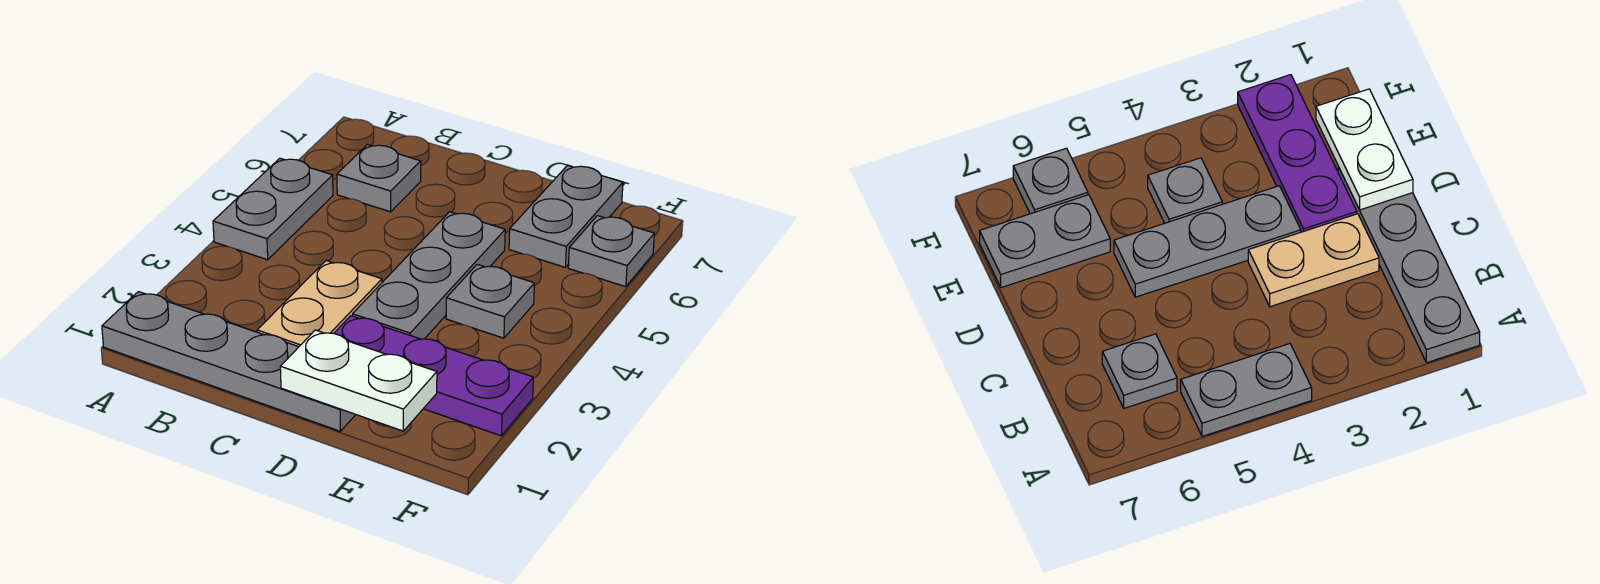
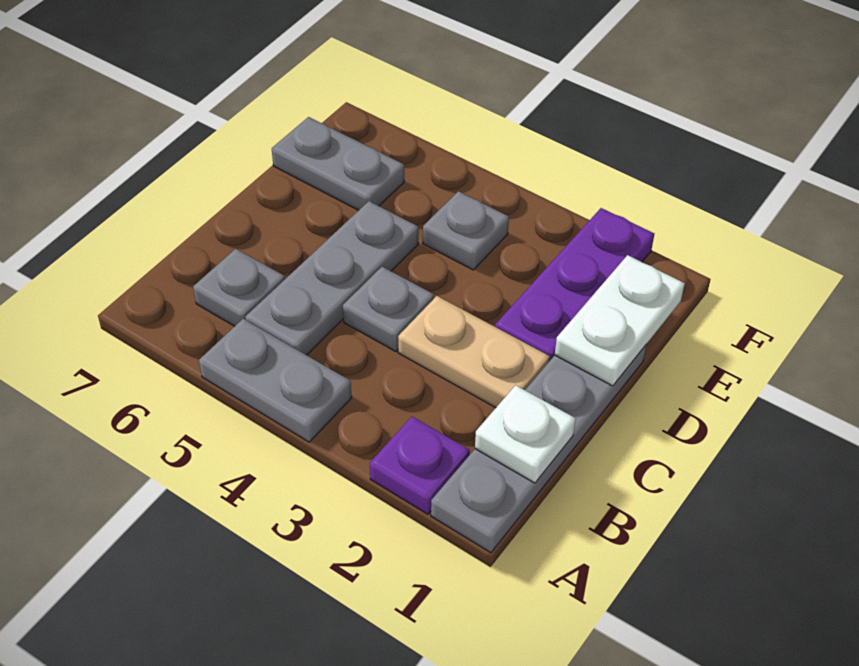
none -> purple 1x1 plate [370,417,470,514]
none -> white 1x1 plate [475,385,576,483]
grey 1x3 plate [353,212,505,339] -> grey 1x3 plate turned to [245,201,419,355]
grey 1x1 plate [568,216,654,287] -> grey 1x1 plate moved to [343,267,434,351]

